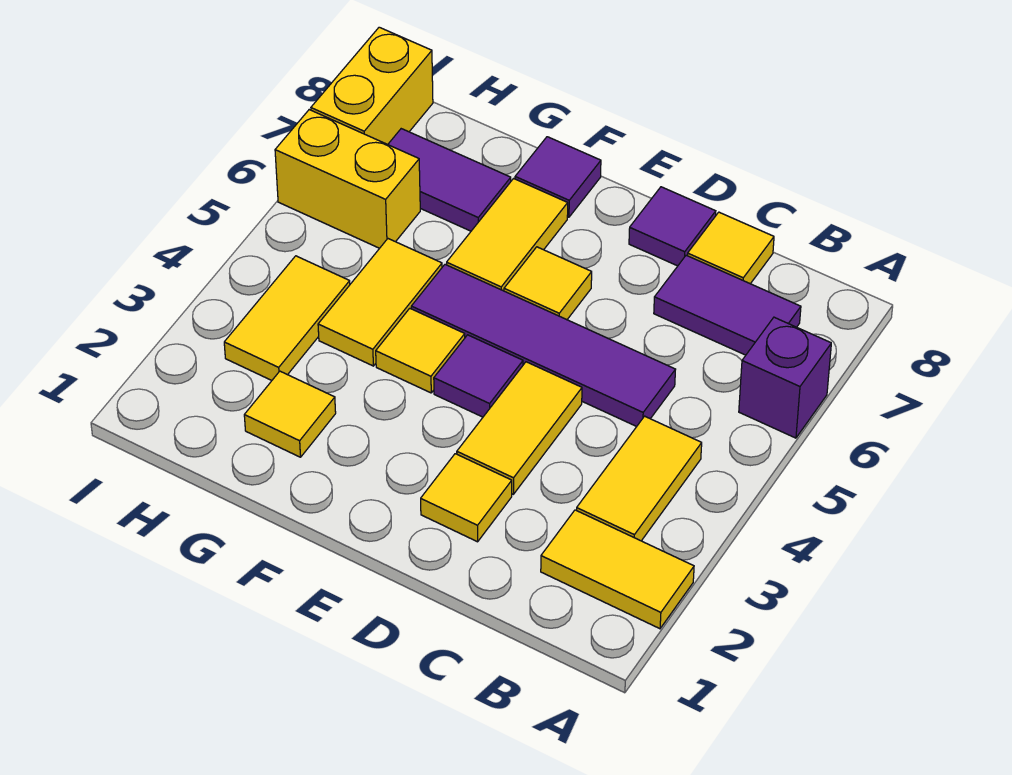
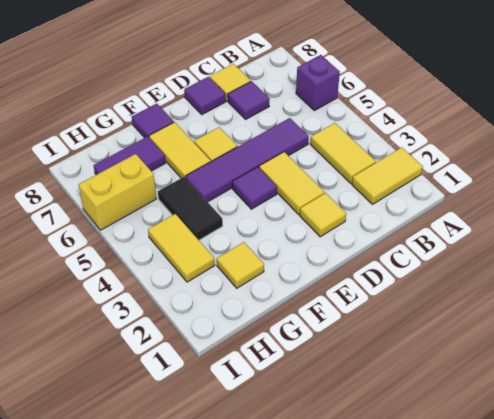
purple 1x2 tile [654,255,801,355] -> purple 1x1 tile [228,81,270,120]
yellow 1x1 tile [376,308,465,393] -> none
yellow 1x2 tile [318,239,442,366] -> black 1x2 tile [158,177,223,240]
yellow 1x2 brick [311,27,433,144] -> none

